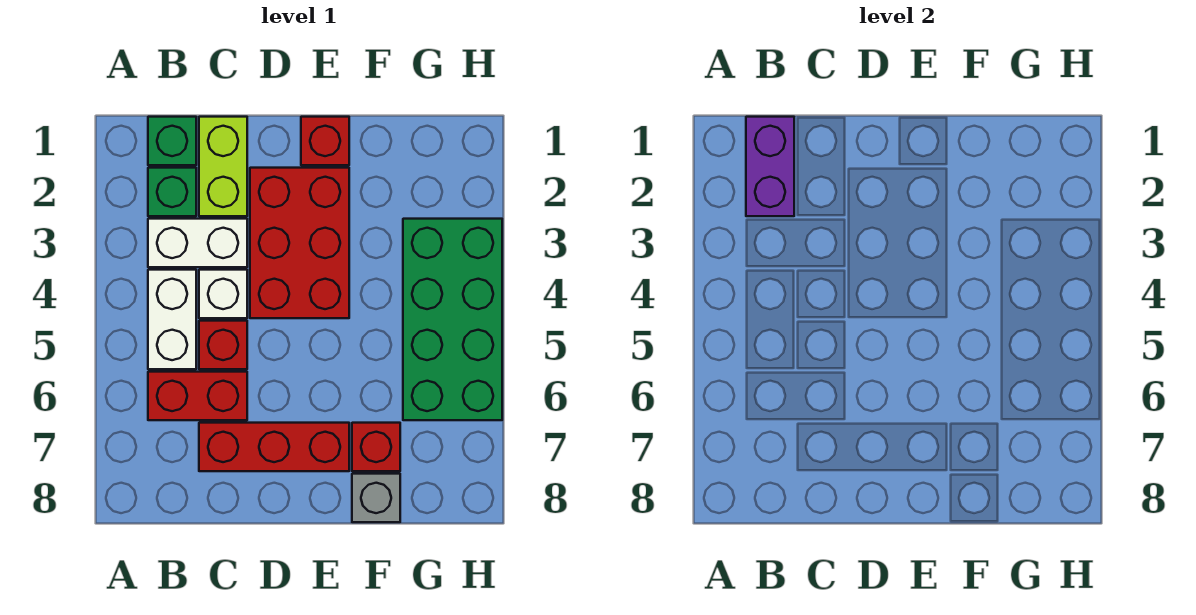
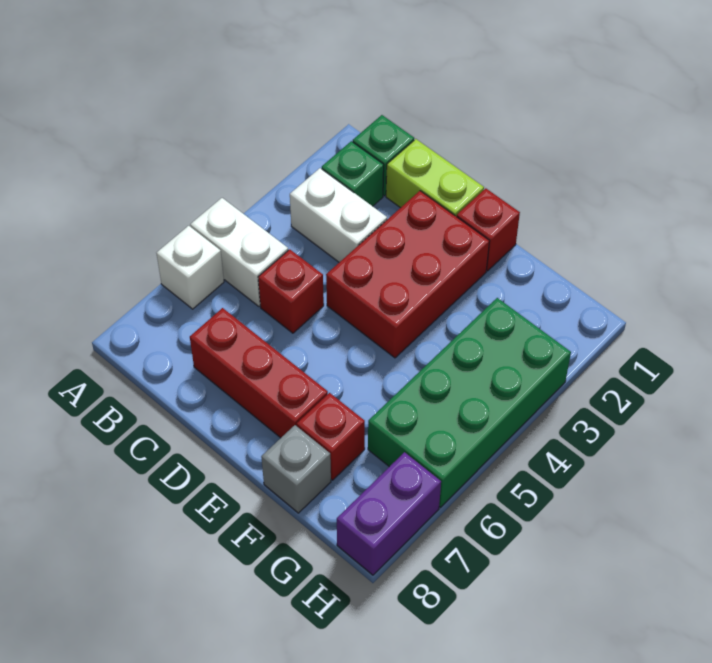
purple 1x2 brick [746,117,794,216] -> purple 1x2 brick moved to [337,452,441,575]
white 1x2 brick [148,270,196,369] -> white 1x2 brick turned to [190,198,288,307]
red 1x2 brick [148,372,247,420] -> none
lime 1x2 brick [199,117,247,216] -> lime 1x2 brick turned to [386,139,484,217]
white 1x1 brick [199,270,247,318] -> white 1x1 brick moved to [157,226,224,309]

